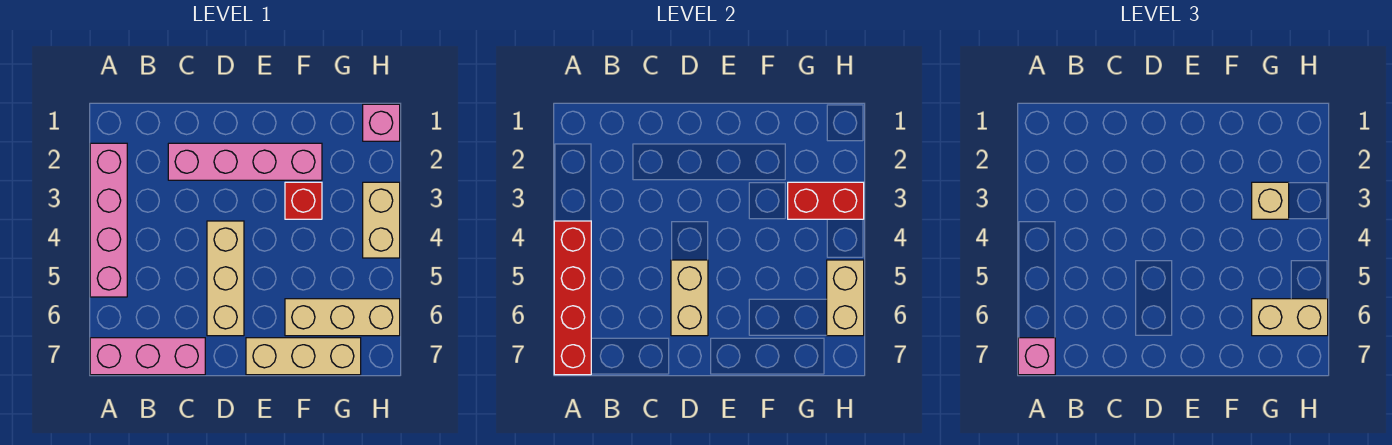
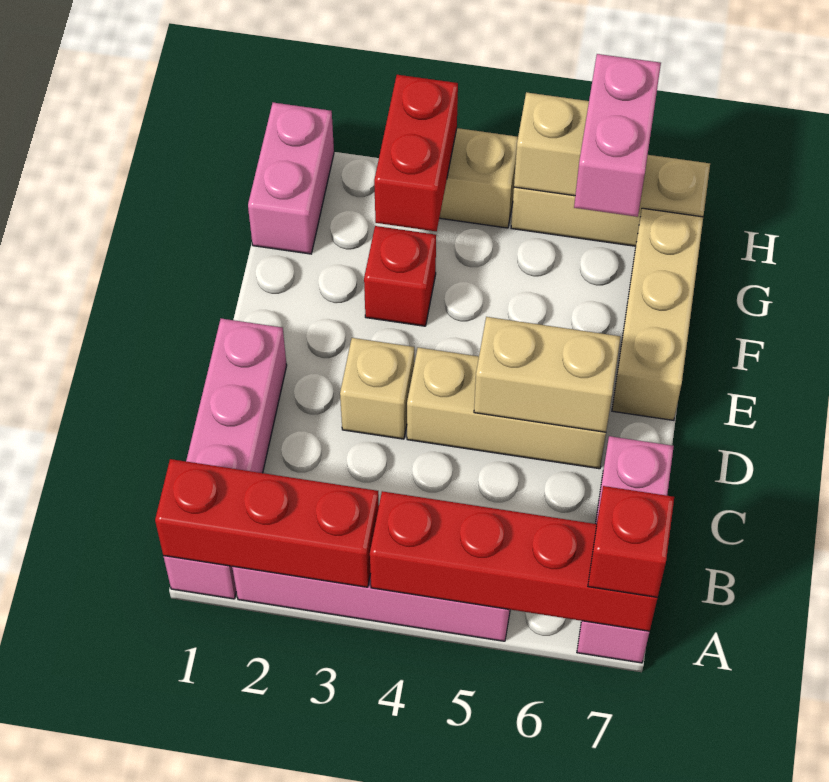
none -> red 1x3 brick [155,459,379,587]
pink 1x1 brick [1018,338,1055,375] -> red 1x1 brick [588,486,674,597]
pink 1x4 brick [168,143,322,180] -> pink 1x4 brick moved to [163,319,287,599]
tan 1x3 brick [285,299,400,336] -> tan 1x3 brick turned to [511,155,710,246]
tan 1x1 brick [1252,182,1289,219] -> tan 1x1 brick moved to [340,338,414,439]
tan 1x2 brick [1252,299,1328,336] -> pink 1x2 brick [574,54,661,217]
pink 1x1 brick [363,104,400,141] -> pink 1x2 brick [248,103,334,254]

